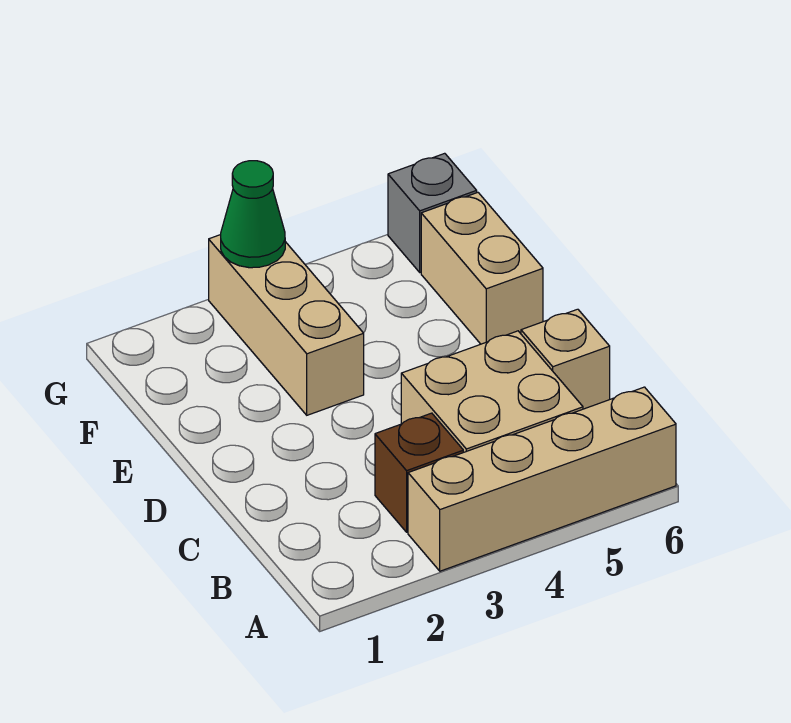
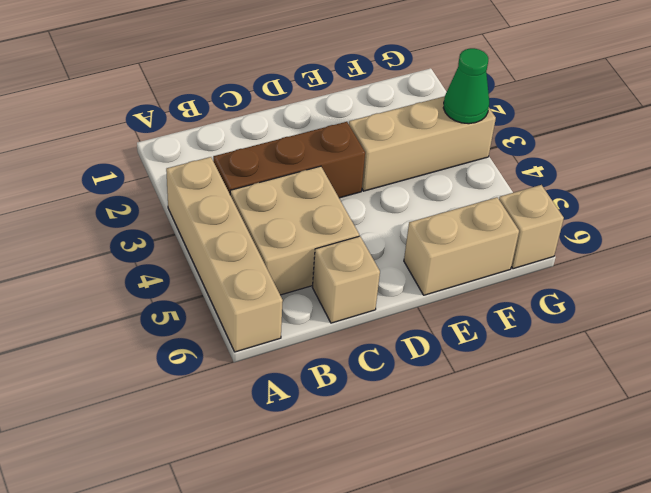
brown 1x1 brick [375,413,463,532] -> brown 1x3 brick [213,122,365,198]
grey 1x1 brick [388,153,477,272] -> tan 1x1 brick [499,185,564,269]

